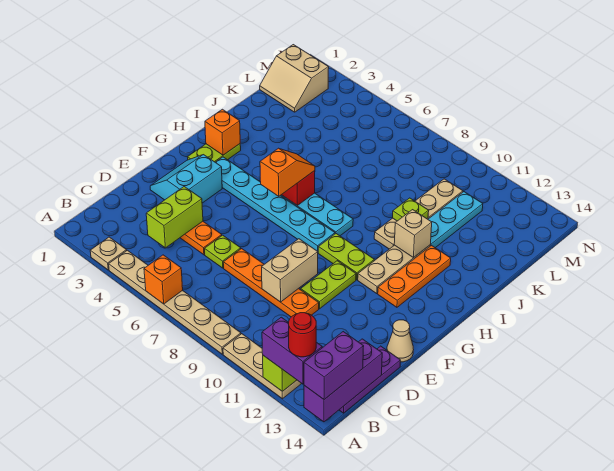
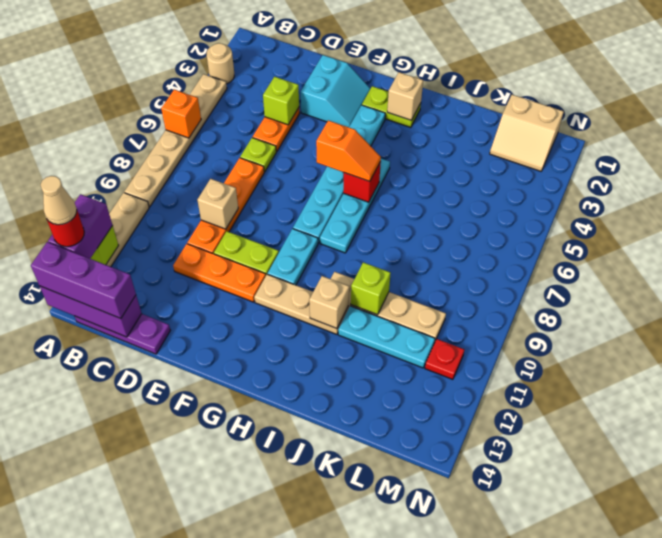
tan 1x1 plate [90,237,127,270] -> tan 1x1 round brick [207,43,234,84]
purple 1x2 brick [304,332,364,400] -> purple 1x3 brick [31,242,136,318]
lime 1x2 brick [146,187,203,248] -> lime 1x1 brick [263,76,299,125]
tan 1x2 brick [262,239,318,302] -> tan 1x1 brick [198,179,238,229]
cyan 2x2 slope [150,155,222,203] -> cyan 2x2 slope turned to [301,55,370,127]
tan 1x1 cone [387,320,414,362] -> tan 1x1 cone moved to [41,176,77,225]
lime 1x2 plate [318,234,374,280] -> cyan 1x2 plate [268,229,318,285]
orange 1x3 plate [378,245,451,307] -> orange 1x3 plate moved to [173,244,266,302]
orange 1x1 brick [205,109,240,155] -> tan 1x1 brick [387,72,423,120]
lime 1x1 plate [393,198,429,221] -> lime 1x1 brick [351,262,391,315]
tan 2x2 slope [260,45,329,112] -> tan 2x2 slope turned to [490,95,564,171]
none -> red 1x1 plate [425,339,464,379]

